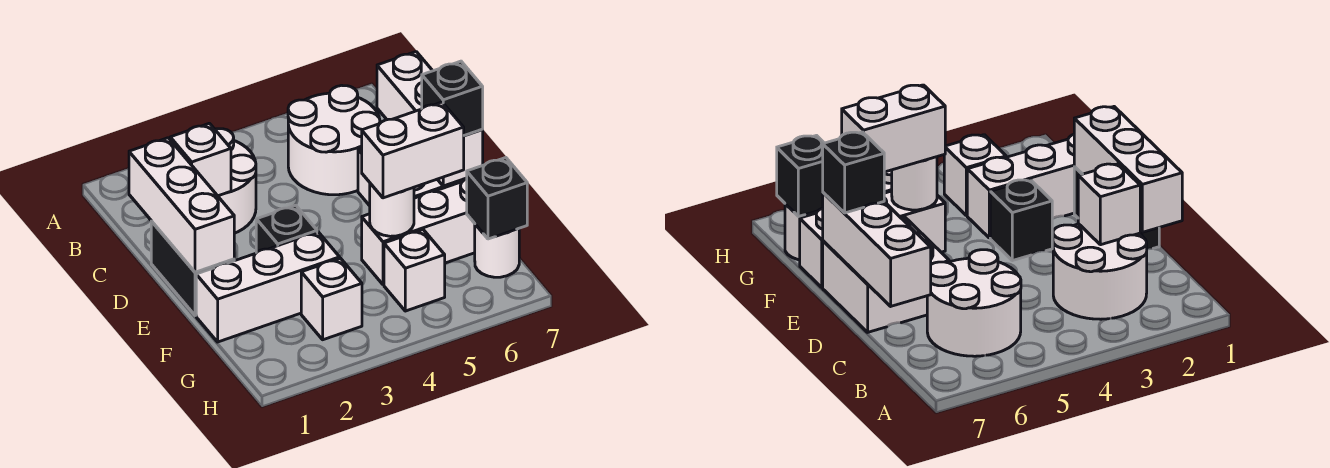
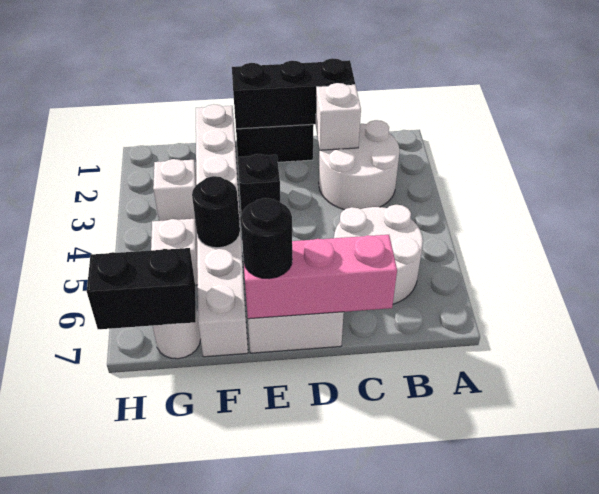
white 1x3 brick [129,138,234,272] -> black 1x3 brick [232,58,355,129]
white 1x3 brick [377,52,483,186] -> pink 1x3 brick [244,235,397,319]
black 1x1 brick [422,61,483,135] -> black 1x1 round brick [241,198,292,279]
white 1x1 round brick [370,183,414,236] -> black 1x1 round brick [192,176,240,248]
white 1x2 brick [362,102,464,198] -> none
black 1x1 brick [467,158,527,239] -> black 1x2 brick [87,248,196,329]

